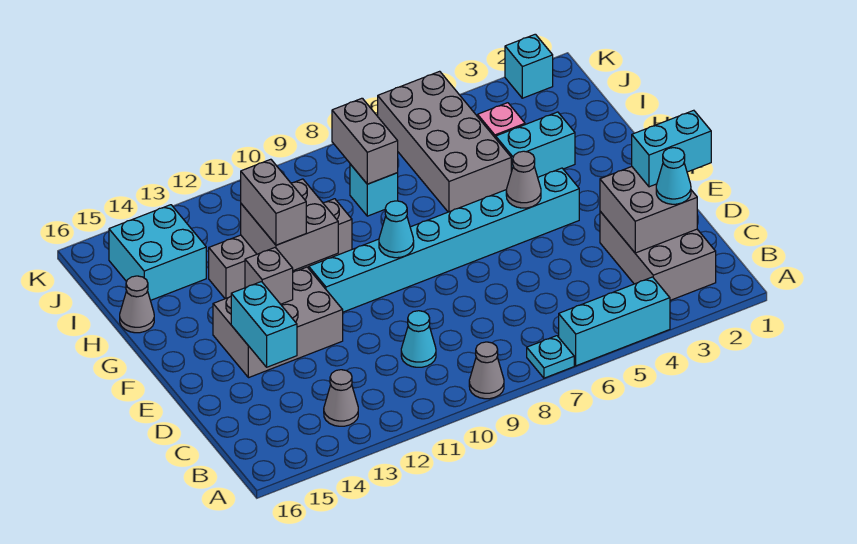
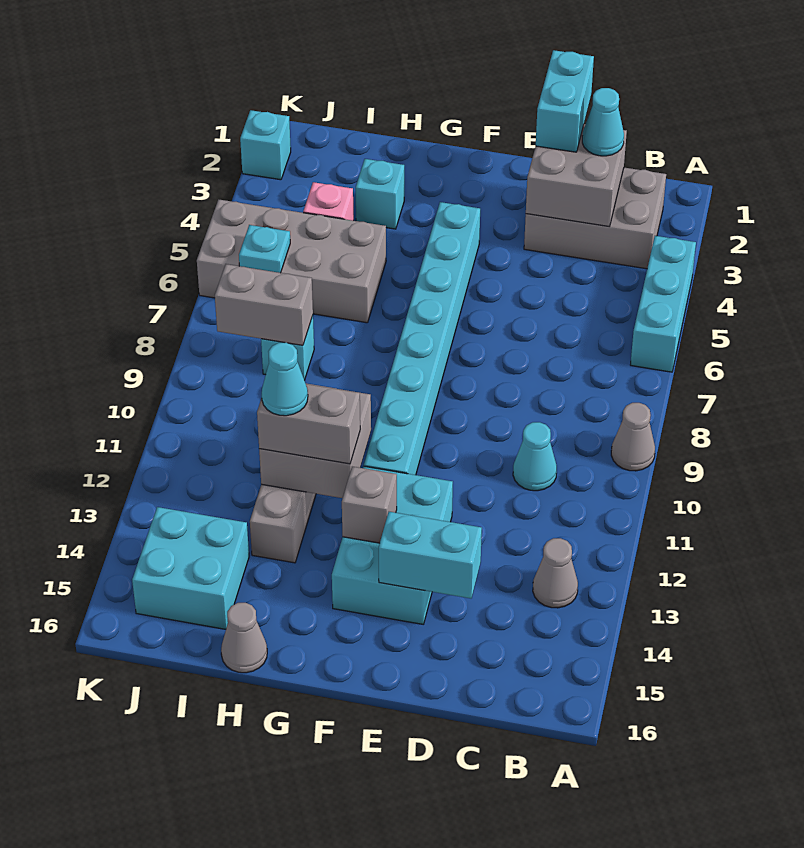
cyan 1x1 plate [527,336,574,378] -> cyan 1x1 plate moved to [239,225,290,273]
grey 2x3 brick [213,267,343,378] -> cyan 2x3 brick [332,466,453,624]
grey 1x1 cone [506,151,541,208] -> none
cyan 1x1 cone [379,201,414,258] -> cyan 1x1 cone moved to [262,343,308,416]
cyan 1x2 brick [496,112,575,177] -> cyan 1x1 brick [356,159,404,229]

